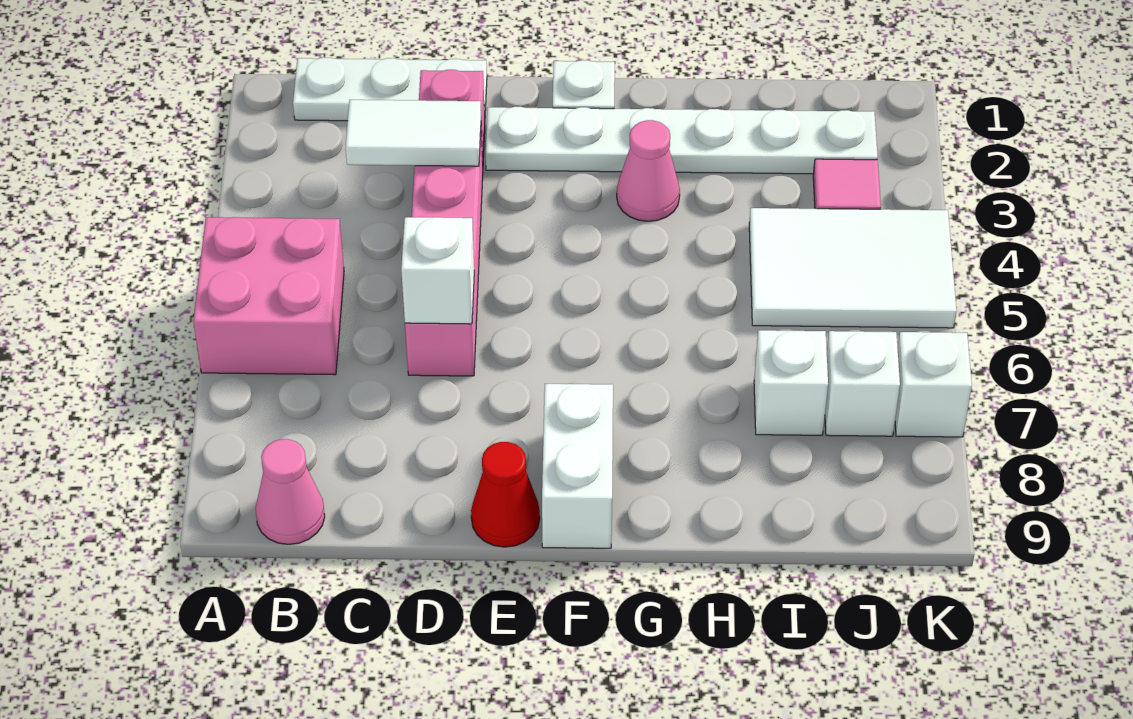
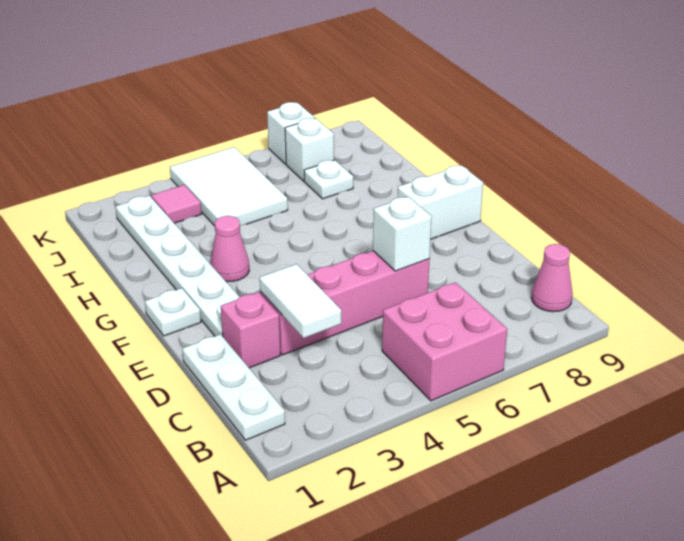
red 1x1 cone [471,442,540,547] -> none
white 1x1 brick [754,330,828,435] -> white 1x1 plate [304,160,353,199]

